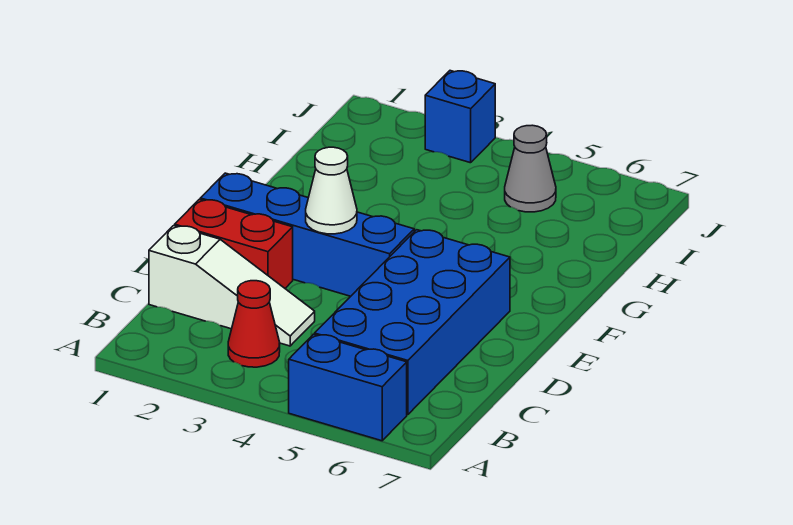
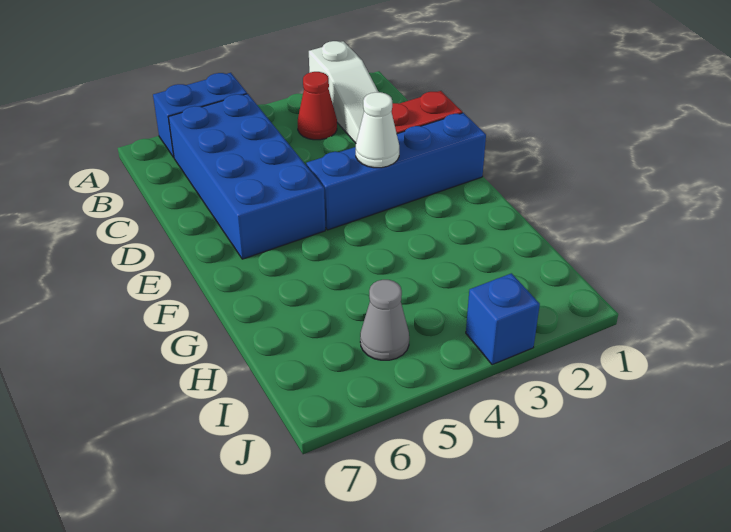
white 1x3 slope [149,226,315,346] -> white 1x3 slope turned to [309,41,378,143]

